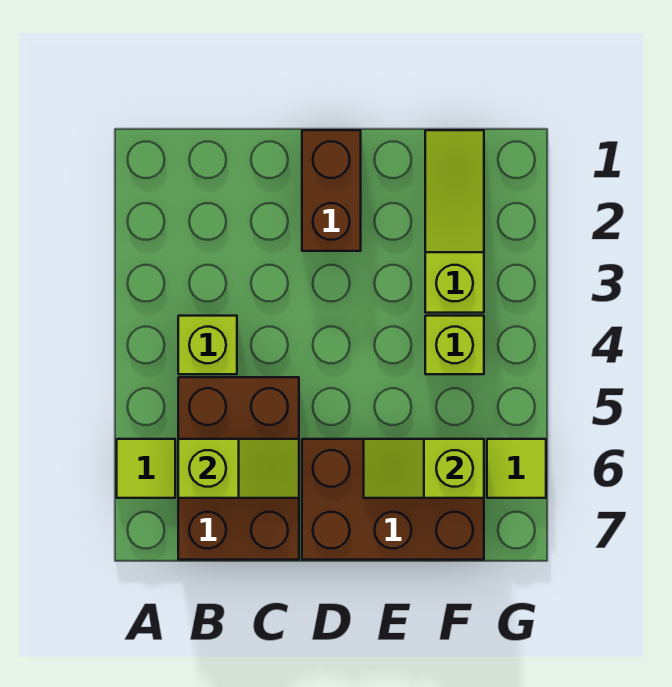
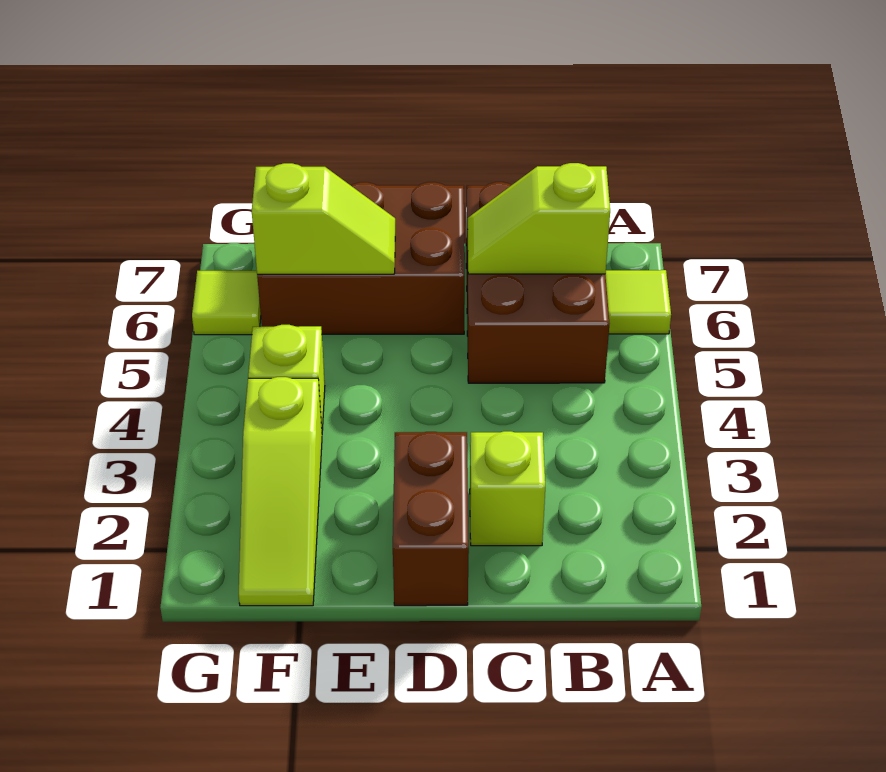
lime 1x1 brick [178,316,237,374] -> lime 1x1 brick moved to [470,431,545,546]

